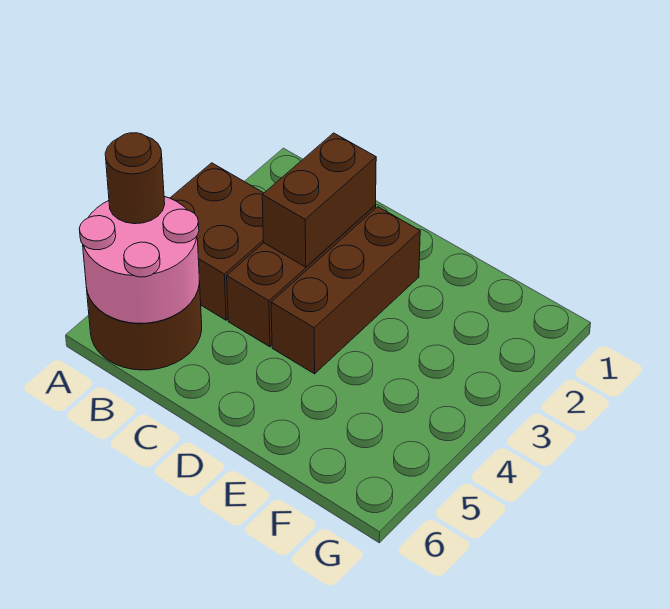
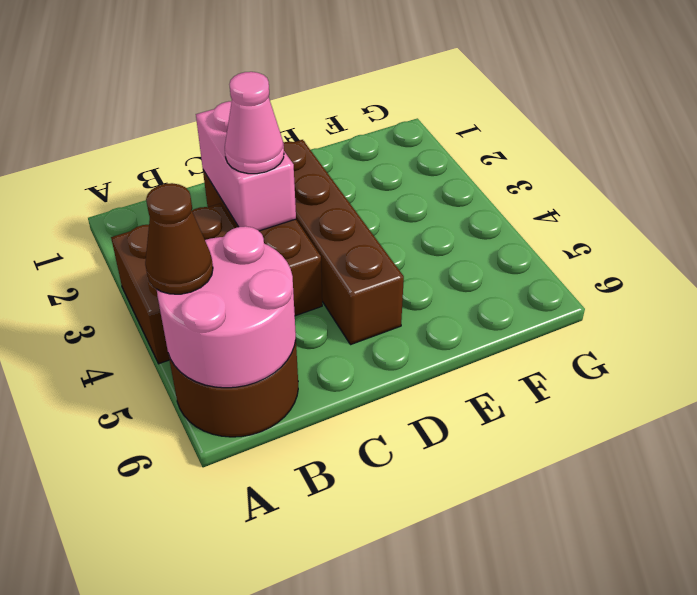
brown 1x1 round brick [105,133,165,224] -> brown 1x1 cone [145,183,213,294]
brown 1x2 brick [262,133,376,267] -> pink 1x2 brick [196,101,296,231]
none -> pink 1x1 cone [225,72,284,174]
brown 1x3 brick [271,207,420,374] -> brown 1x4 brick [283,140,404,345]

